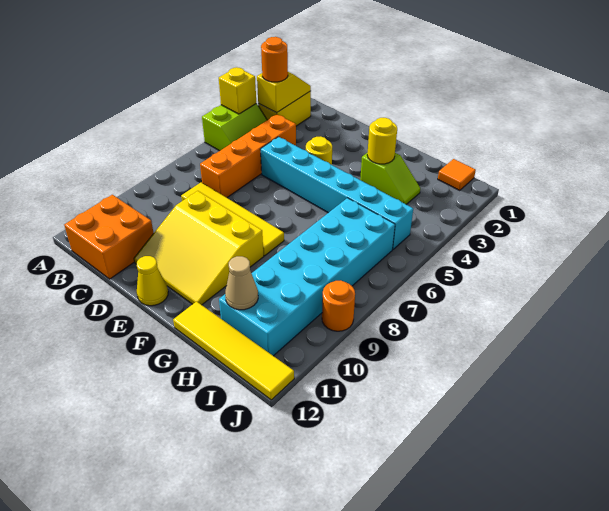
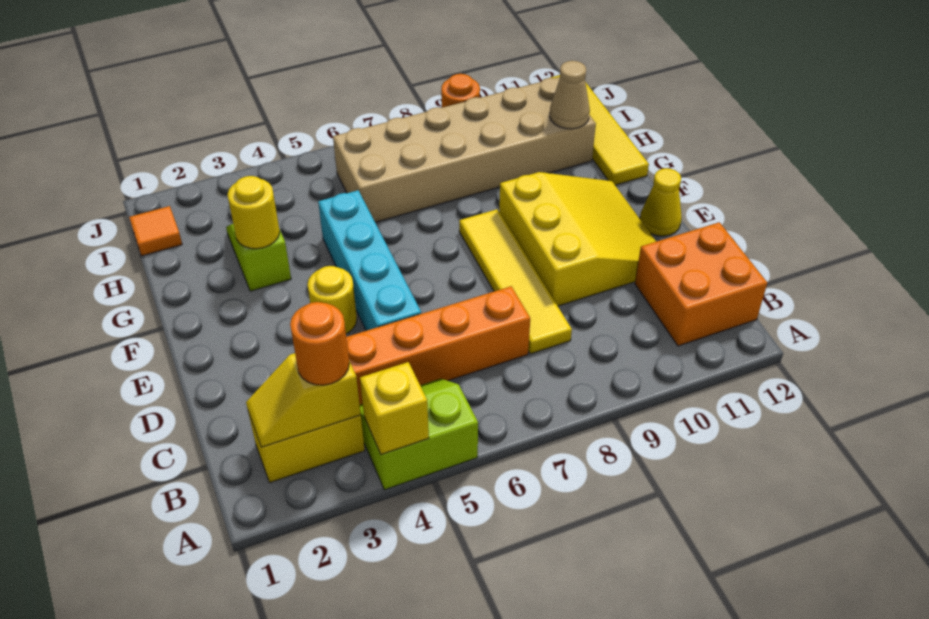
cyan 1x6 brick [260,137,413,249] -> cyan 1x4 brick [318,190,421,331]
cyan 2x6 brick [219,198,395,356] -> tan 2x6 brick [333,77,596,222]

